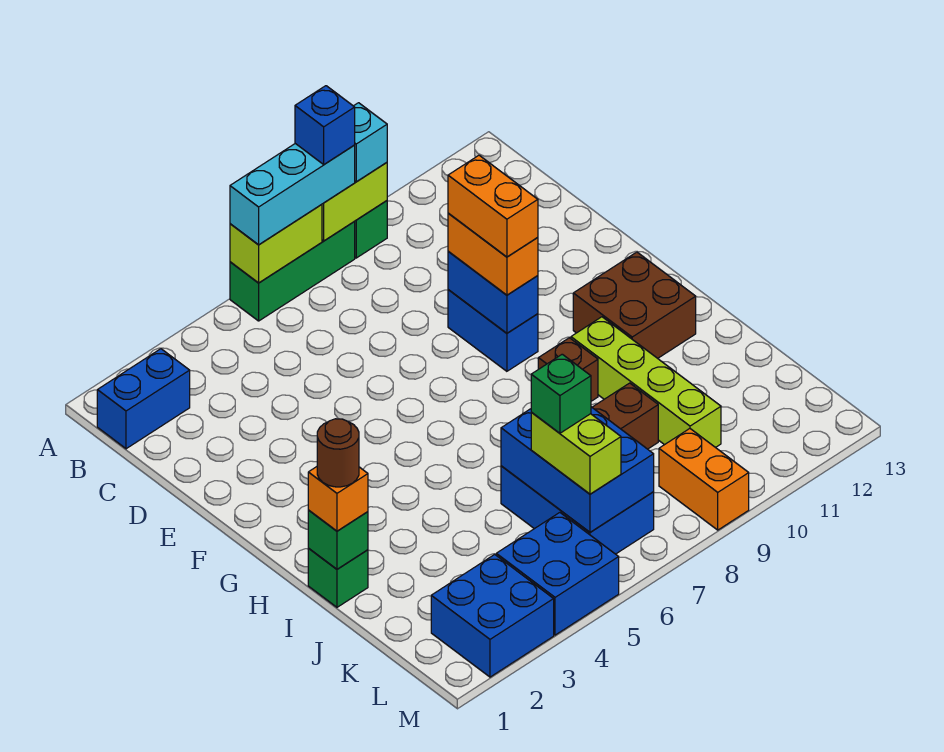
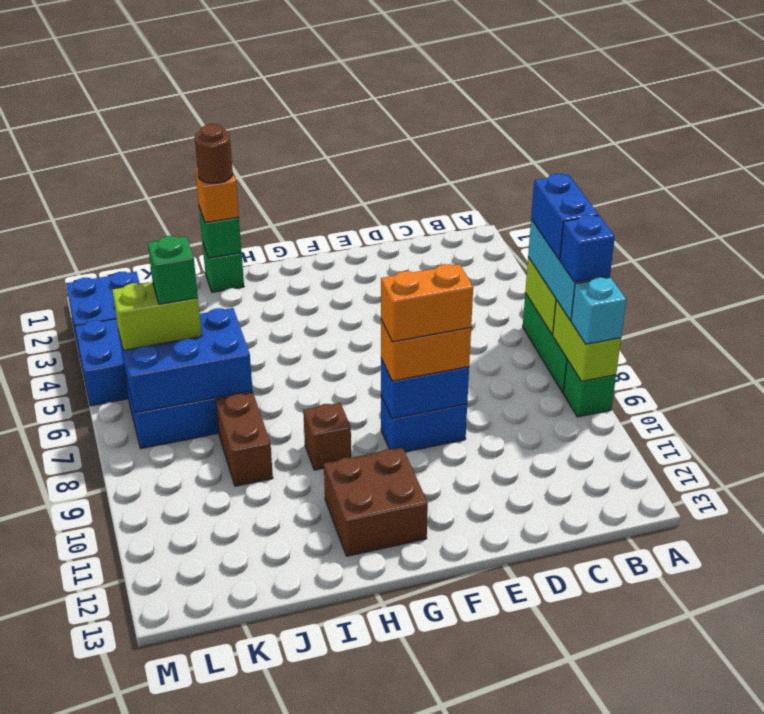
blue 1x2 brick [97,349,190,449] -> blue 1x2 brick moved to [531,174,599,260]
lime 1x4 brick [571,317,721,448] -> none
orange 1x2 brick [659,429,749,530] -> none

